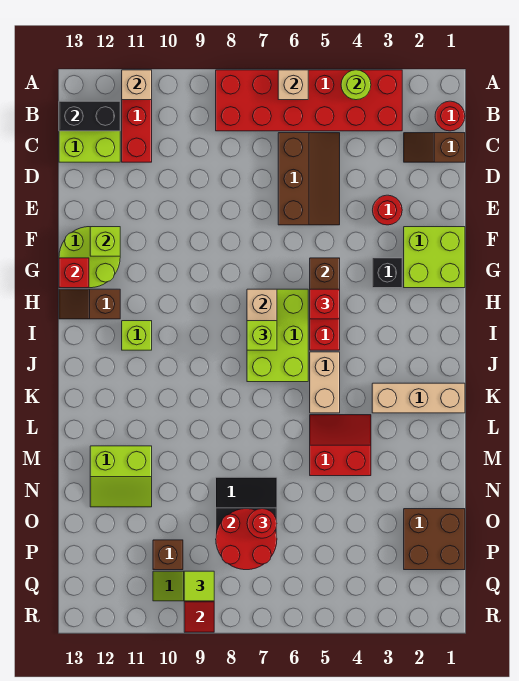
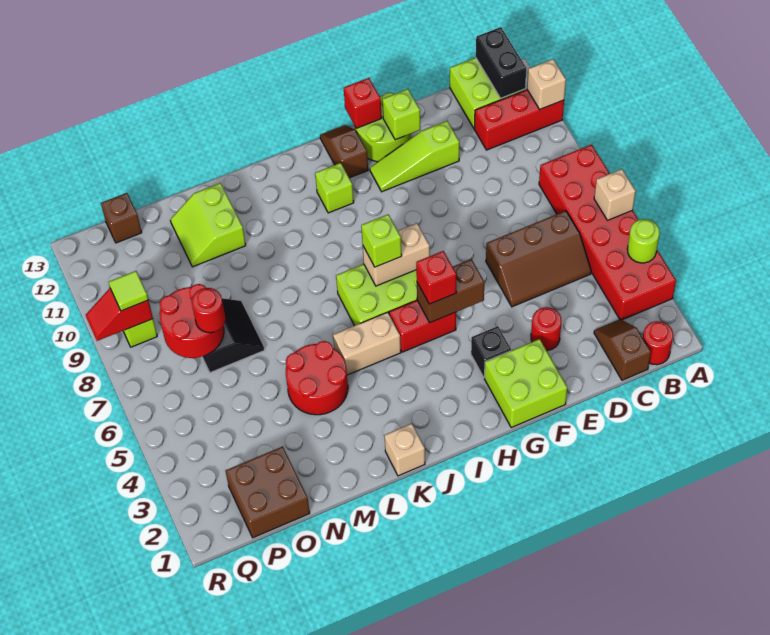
none -> lime 1x3 slope [370,121,459,192]
tan 1x3 brick [372,383,465,413] -> tan 1x1 brick [385,424,425,476]
red 2x2 slope [310,415,371,476] -> red 2x2 round brick [286,341,348,415]
brown 1x1 brick [153,540,183,570] -> brown 1x1 brick moved to [101,193,142,243]

